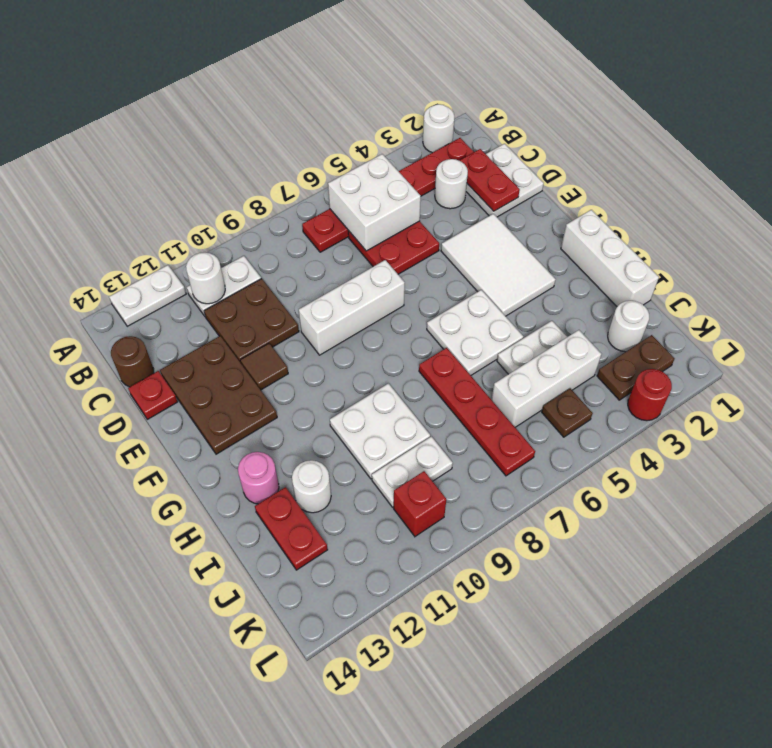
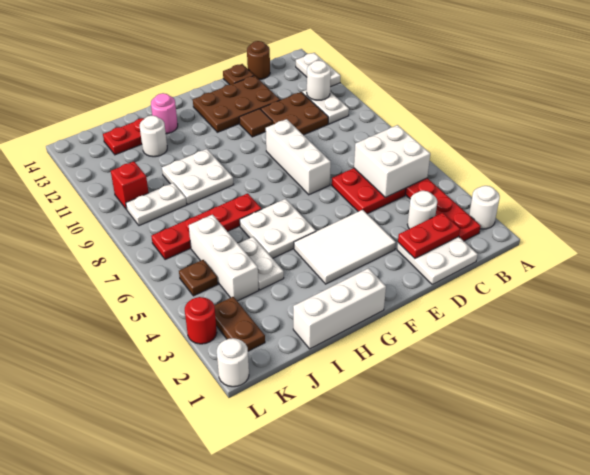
red 1x1 plate [128,371,178,419] -> brown 1x1 plate [223,64,254,85]
white 1x1 round brick [608,301,649,352] -> white 1x1 round brick moved to [217,338,249,387]
white 1x2 plate [372,436,453,507] -> white 1x2 plate turned to [126,183,187,226]

